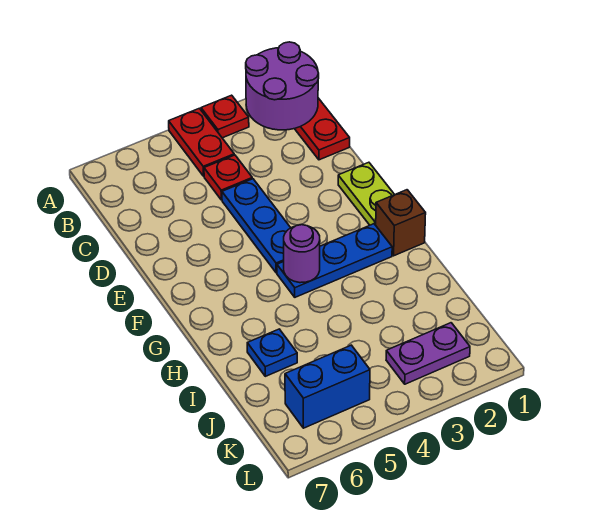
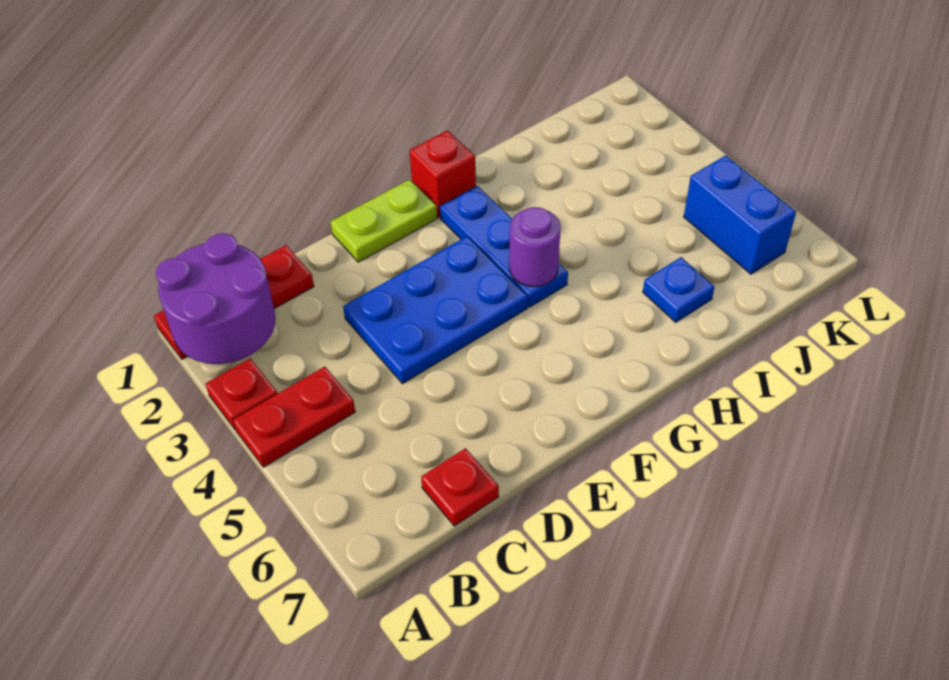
red 1x1 plate [204,155,252,200] -> red 1x1 plate moved to [421,448,499,526]
blue 1x3 plate [222,179,291,273] -> blue 2x3 plate [343,236,528,384]
brown 1x1 brick [376,190,426,256] -> red 1x1 brick [410,131,476,218]
purple 1x2 plate [386,323,470,384] -> none

